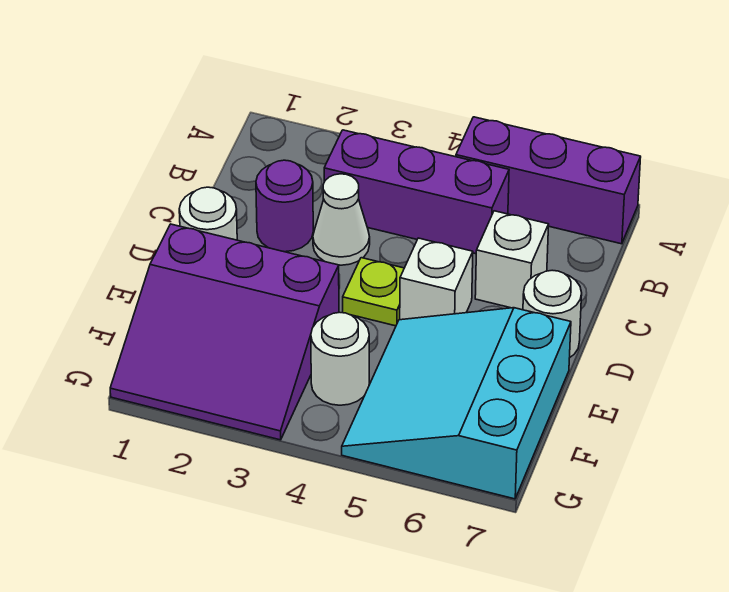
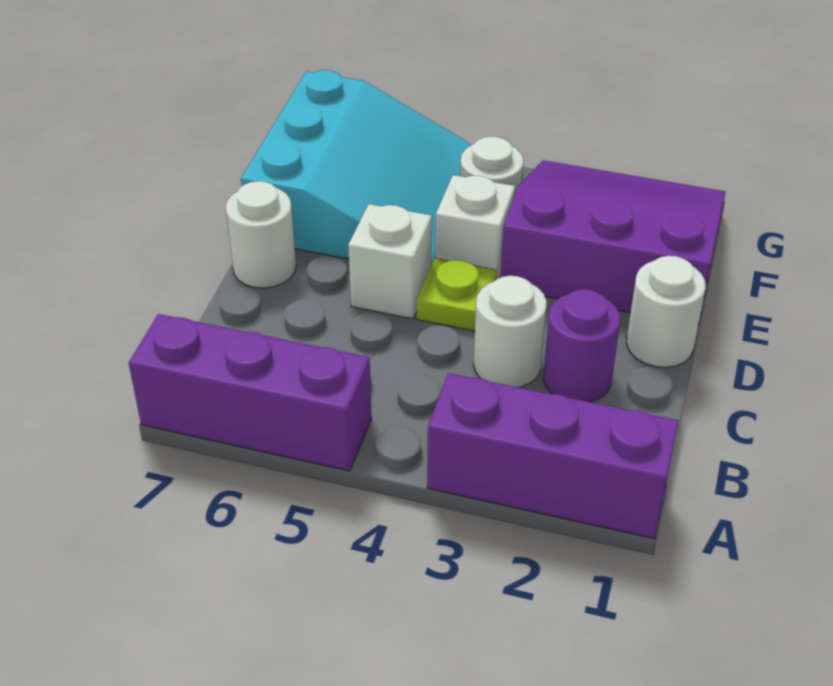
purple 1x3 brick [324,130,509,254] -> purple 1x3 brick moved to [427,373,678,539]
white 1x1 cone [313,174,370,265] -> white 1x1 round brick [474,276,547,388]
white 1x1 brick [475,211,549,310] -> white 1x1 brick moved to [435,175,515,279]

